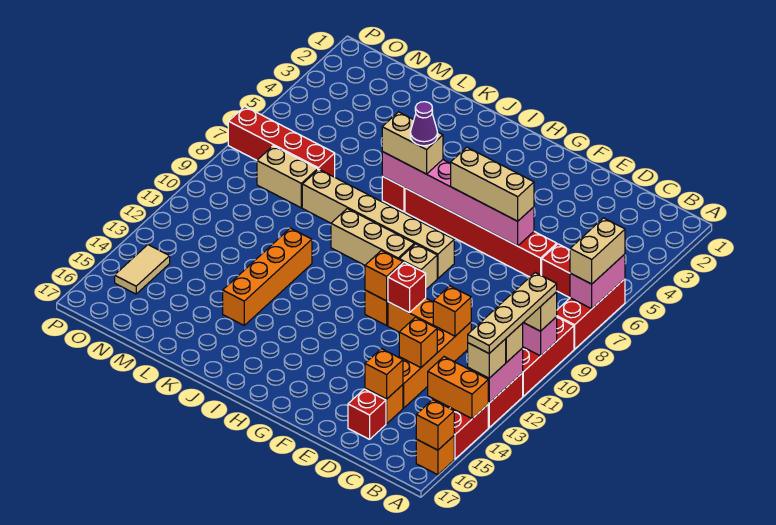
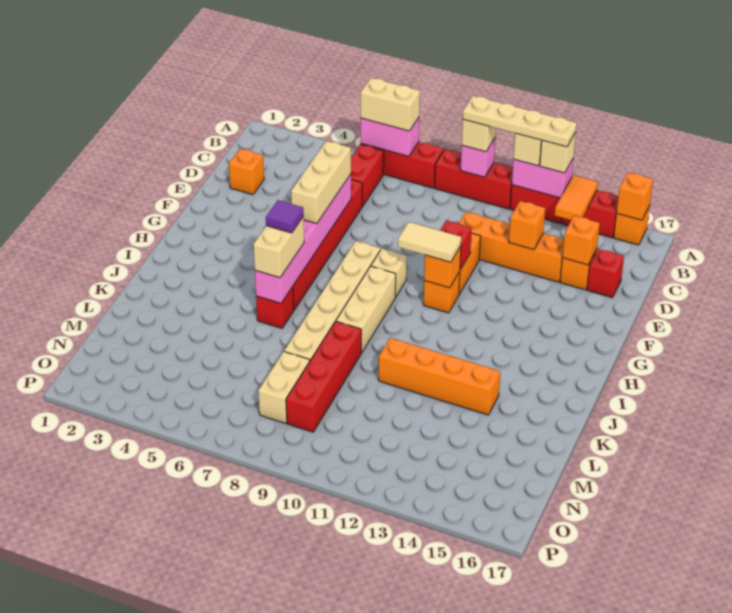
orange 1x2 brick [428,357,488,419] -> orange 1x2 tile [555,175,598,220]
orange 1x1 brick [433,286,471,336] -> orange 1x1 brick moved to [229,149,264,195]
purple 1x1 cone [410,102,438,146] -> purple 1x1 tile [266,200,304,233]
red 1x4 brick [228,107,335,177] -> red 1x4 brick moved to [286,321,361,432]
tan 1x2 tile [115,245,170,294] -> tan 1x2 tile moved to [398,222,461,262]

